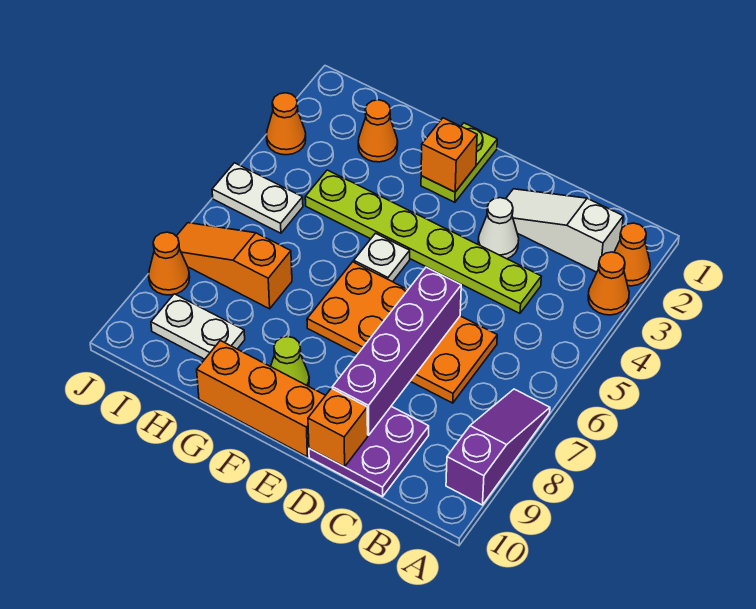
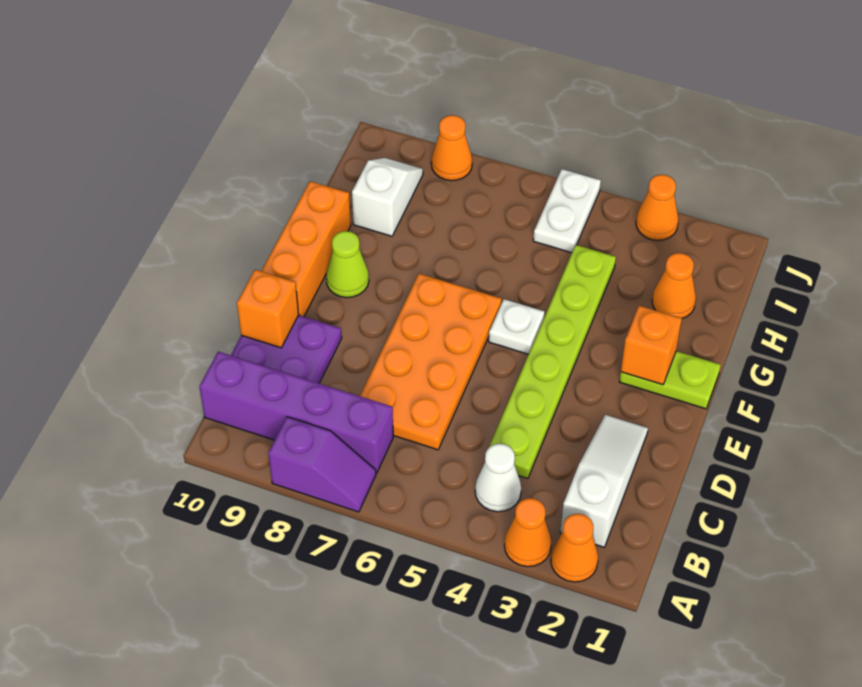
purple 1x3 slope [446,389,550,505] -> purple 1x2 slope [268,417,376,512]
white 1x1 cone [478,198,519,259] -> white 1x1 cone moved to [475,444,521,512]
purple 1x4 brick [332,267,461,435] -> purple 1x4 brick moved to [199,352,393,473]
orange 1x3 slope [176,223,292,309] -> none
white 1x2 plate [151,294,245,359] -> white 1x2 slope [352,158,423,236]

